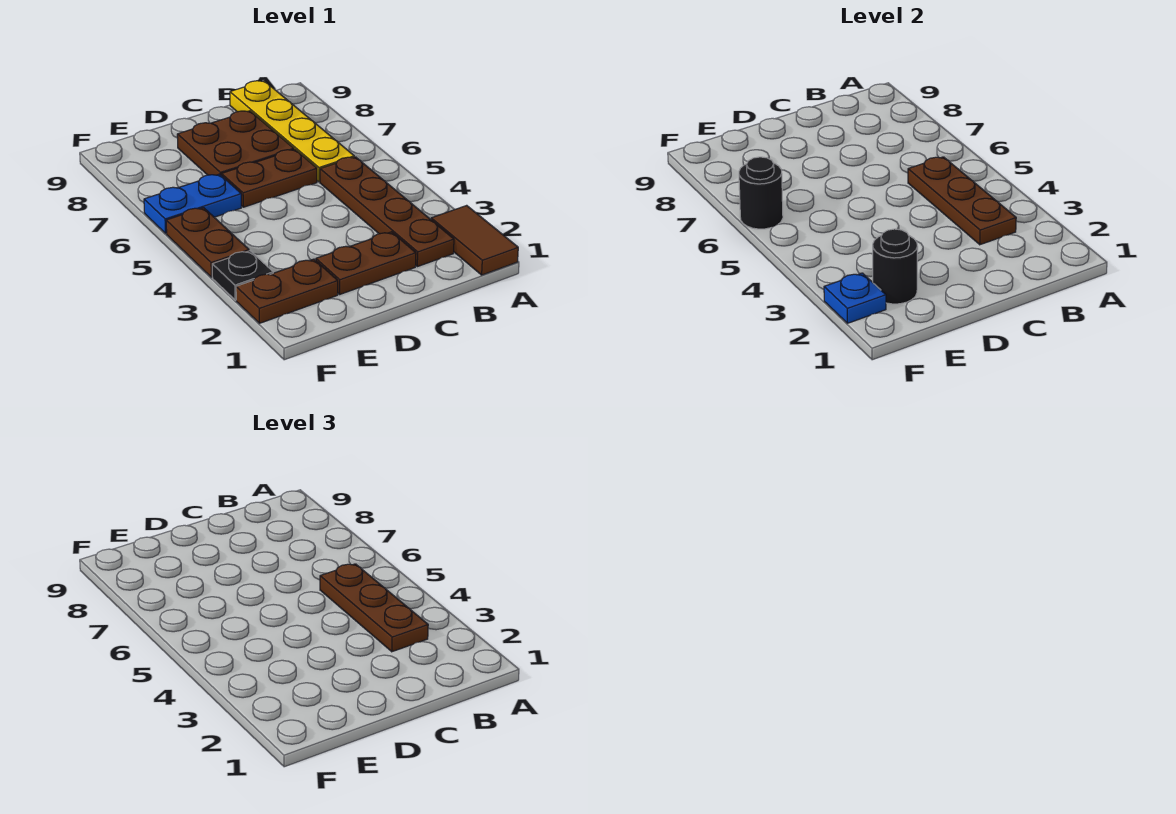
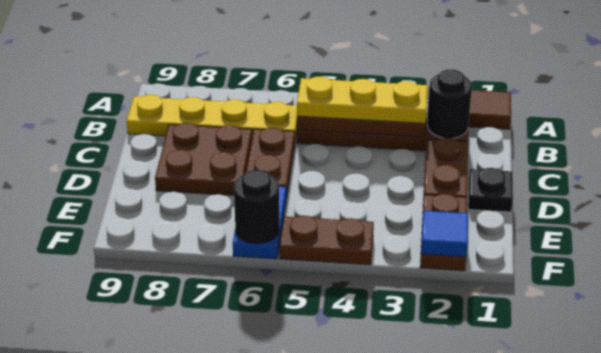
brown 1x3 plate [320,564,428,652] -> yellow 1x3 plate [297,76,428,123]
black 1x1 round brick [873,229,918,304] -> black 1x1 round brick moved to [427,69,472,138]
blue 1x1 plate [824,273,886,323] -> blue 1x1 tile [421,211,468,257]
black 1x1 plate [212,251,273,300] -> black 1x1 plate moved to [468,168,513,212]

